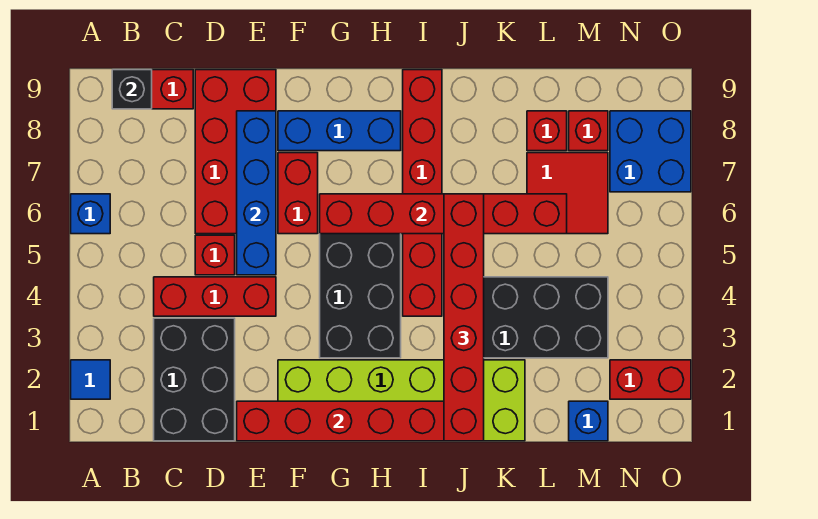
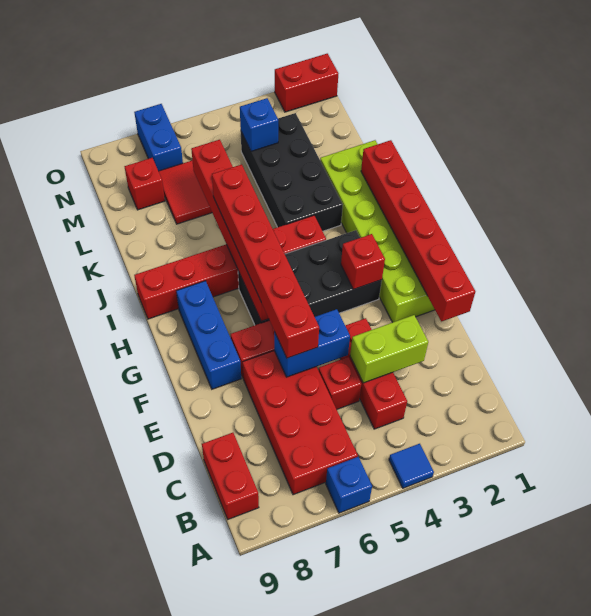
blue 1x1 tile [71,360,110,399] -> blue 1x1 tile moved to [389,444,434,488]
black 1x1 brick [112,70,152,109] -> none
black 2x3 brick [154,318,235,441] -> none
none -> lime 1x2 brick [350,315,428,383]
red 2x4 brick [195,70,276,234] -> red 2x4 brick turned to [243,351,358,495]
blue 1x4 brick [237,111,276,275] -> blue 1x2 brick [274,309,350,377]
red 1x6 brick [444,194,484,441] -> red 1x6 brick turned to [212,164,319,358]
red 1x1 brick [527,111,567,151] -> red 1x1 brick moved to [341,234,385,289]
blue 1x1 brick [569,401,608,441] -> blue 1x1 brick moved to [240,98,278,151]
red 1x2 brick [610,360,691,399] -> red 1x2 brick turned to [275,54,338,112]
blue 2x2 brick [610,111,691,192] -> blue 1x2 brick [134,104,183,171]

